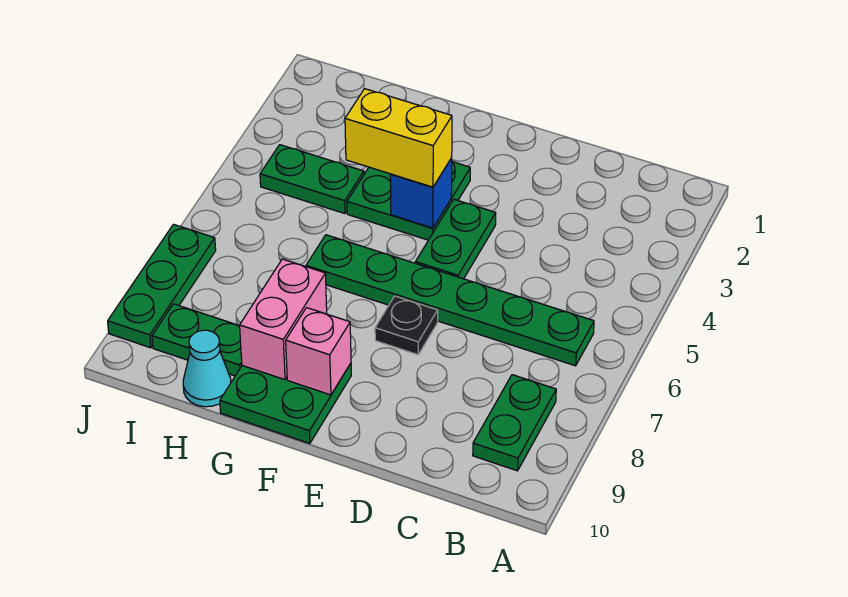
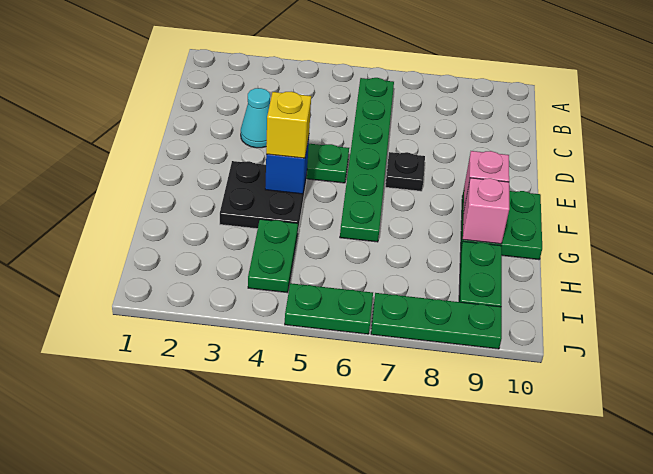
green 1x2 plate [473,375,556,471] -> green 1x2 plate moved to [285,283,373,334]
green 2x2 plate [347,162,470,240] -> black 2x2 plate [220,161,307,229]
yellow 1x2 brick [345,89,452,187] -> yellow 1x1 brick [266,92,311,158]
pink 1x2 brick [240,259,327,380] -> pink 1x1 brick [463,178,509,244]
cyan 1x1 cone [183,330,231,407] -> cyan 1x1 cone moved to [241,88,270,148]

